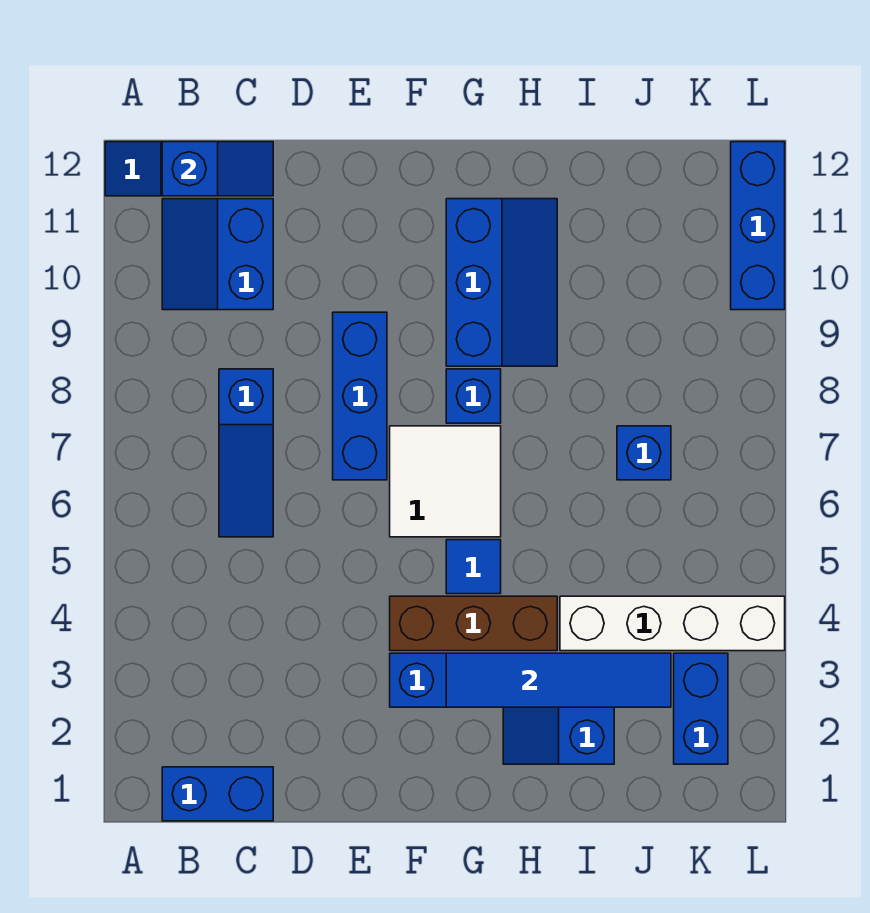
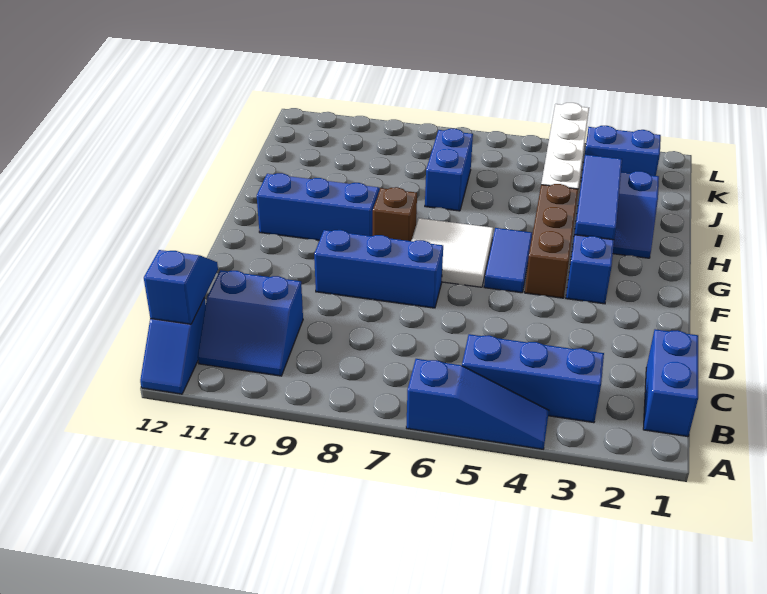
blue 1x3 slope [219,369,273,537] -> blue 1x3 slope moved to [406,359,549,449]
blue 1x4 tile [446,653,671,707] -> blue 1x3 tile [574,155,622,240]
blue 1x1 tile [446,540,501,594] -> blue 1x2 tile [484,228,532,293]
blue 1x1 brick [446,369,501,423] -> brown 1x1 brick [373,187,417,241]
blue 1x1 brick [617,426,671,480] -> blue 1x2 brick [425,129,473,211]
blue 1x3 brick [731,142,785,310] -> blue 1x3 brick moved to [462,334,604,423]

